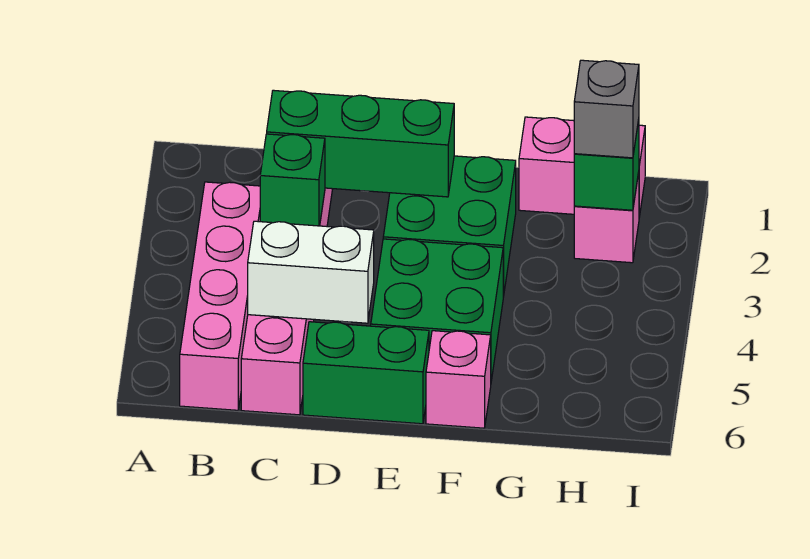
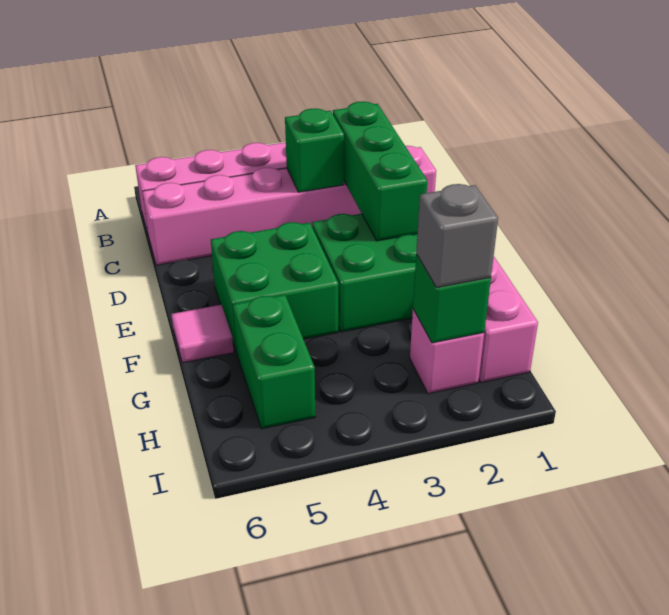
white 1x2 brick [248,221,374,323] -> none
green 1x2 brick [303,322,429,424] -> green 1x2 brick moved to [233,295,315,429]
pink 1x1 brick [426,331,491,428] -> pink 1x1 tile [171,305,234,363]

